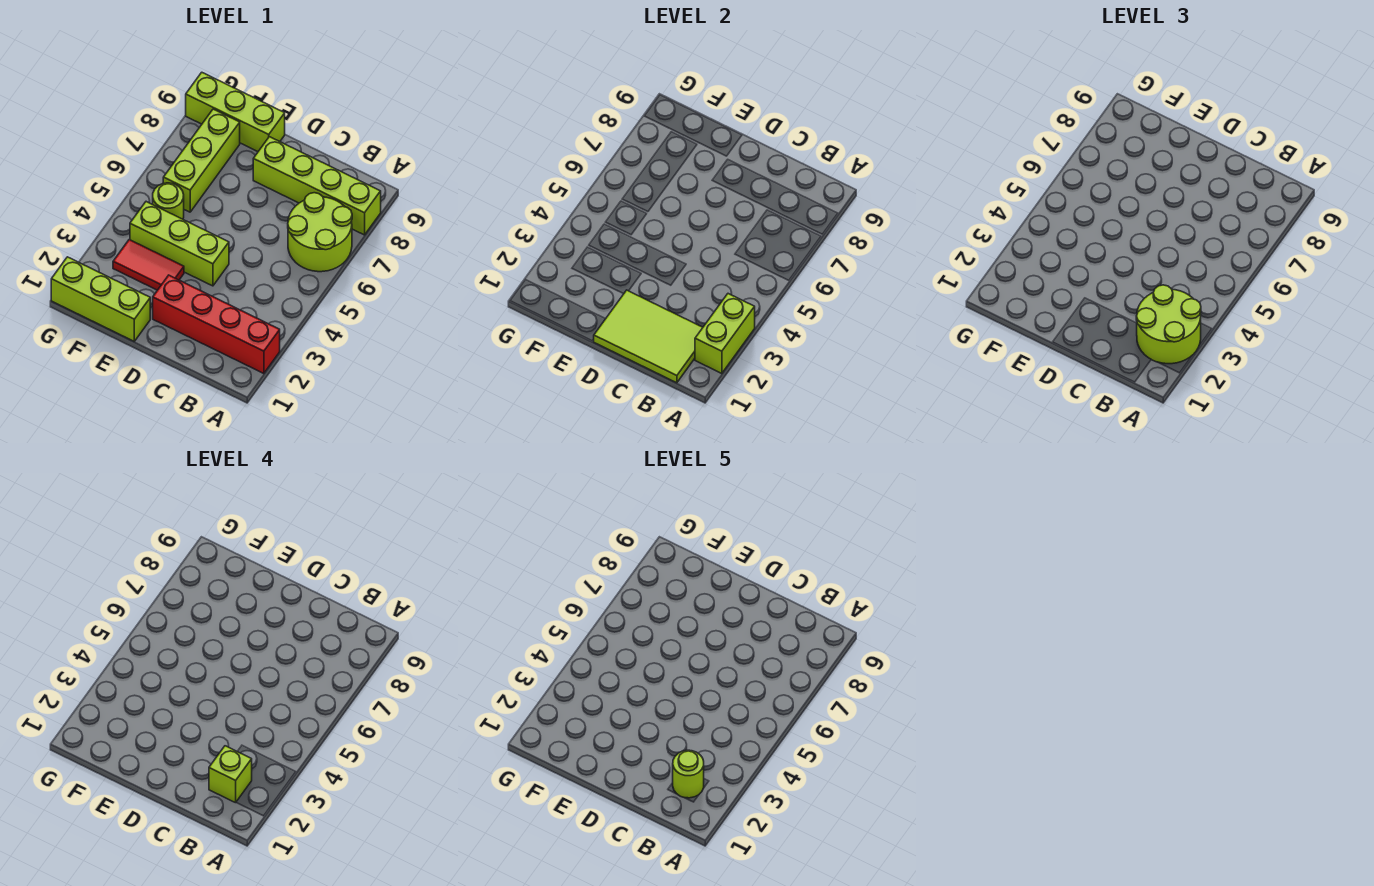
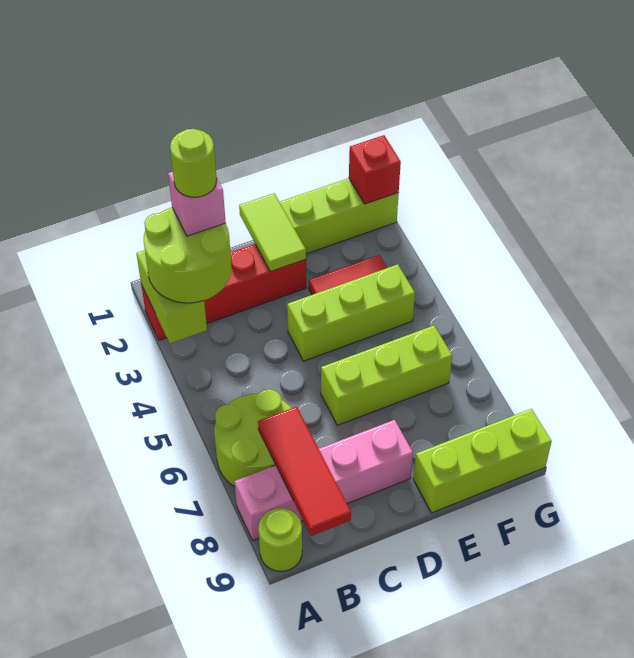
lime 1x4 brick [253,137,381,235] -> pink 1x4 brick [234,420,413,541]
lime 2x3 tile [593,290,703,383] -> lime 1x2 tile [239,193,306,272]
lime 1x1 brick [209,746,252,803] -> pink 1x1 brick [168,172,226,236]
none -> red 1x3 tile [258,407,351,536]
lime 1x1 round brick [153,183,184,219] -> lime 1x1 round brick moved to [258,508,302,571]
lime 1x3 brick [163,109,240,212] -> lime 1x3 brick turned to [321,326,452,425]
none -> red 1x1 brick [349,135,401,204]

